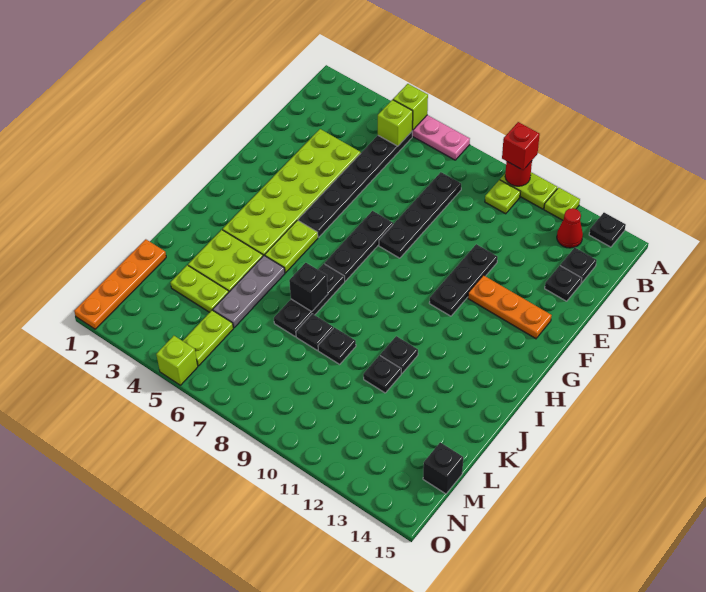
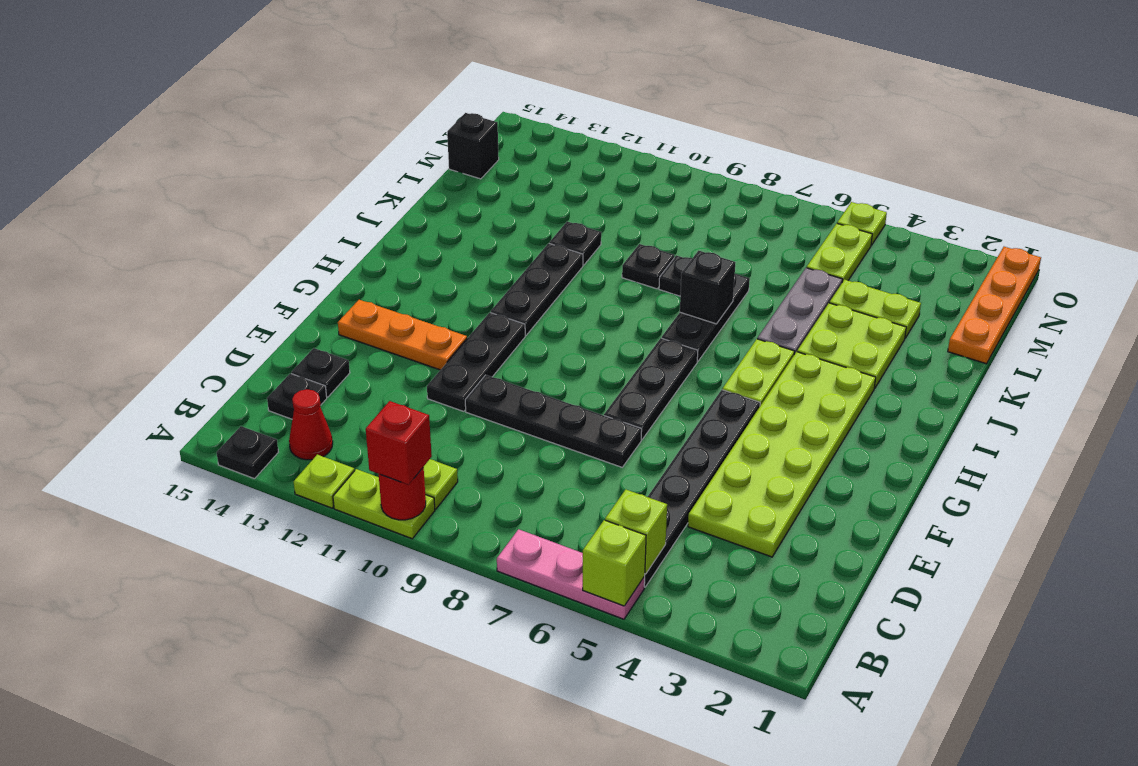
black 1x4 plate [379,172,461,258] -> black 1x4 plate turned to [465,375,642,467]
black 1x1 plate [380,336,418,373] -> black 1x3 plate [491,243,583,335]
lime 1x1 brick [156,336,198,385] -> lime 1x1 plate [837,202,887,245]

